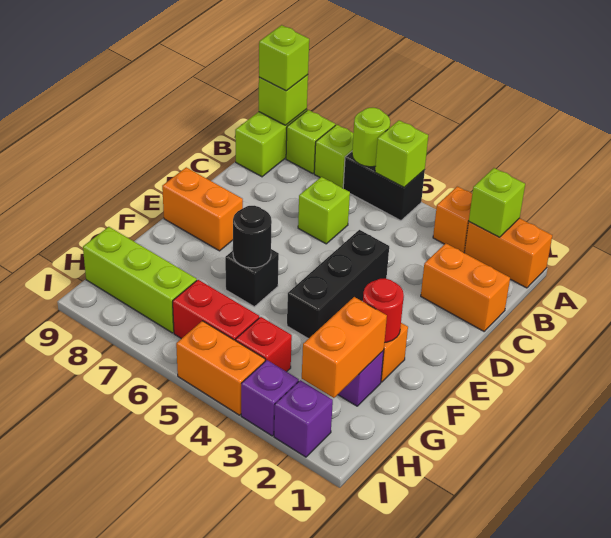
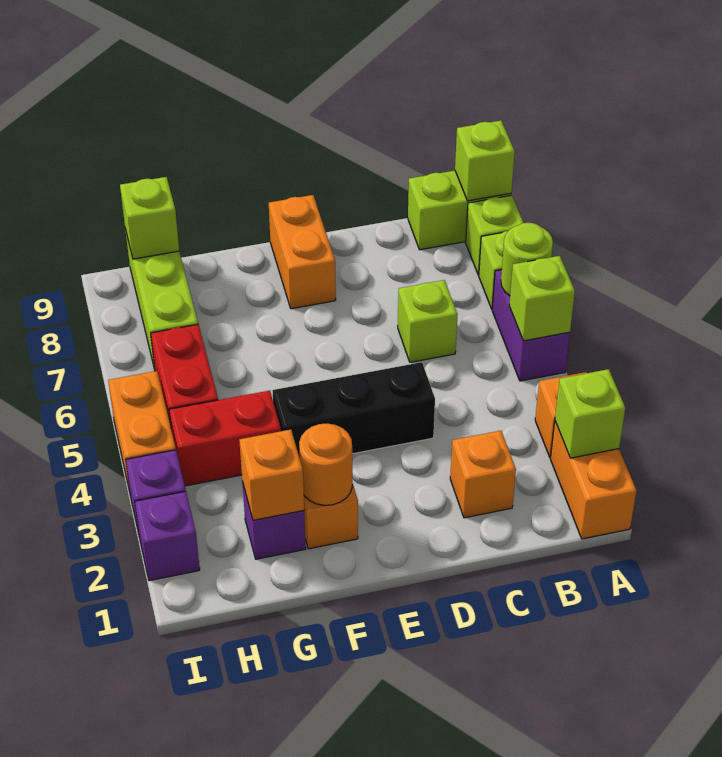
black 1x2 brick [343,152,425,221] -> purple 1x2 brick [492,270,570,381]
lime 1x1 brick [259,25,309,91] -> lime 1x1 brick moved to [120,177,179,259]
orange 1x2 brick [421,243,510,331] -> orange 1x1 brick [450,431,516,518]
red 1x1 round brick [363,278,404,343] -> orange 1x1 round brick [299,424,352,505]
black 1x1 brick [225,249,279,307] -> none
black 1x1 round brick [233,206,272,268] -> none
orange 1x2 brick [302,297,387,398] -> orange 1x1 brick [239,430,304,520]
red 1x1 brick [236,317,292,372] -> red 1x2 brick [169,391,281,486]

